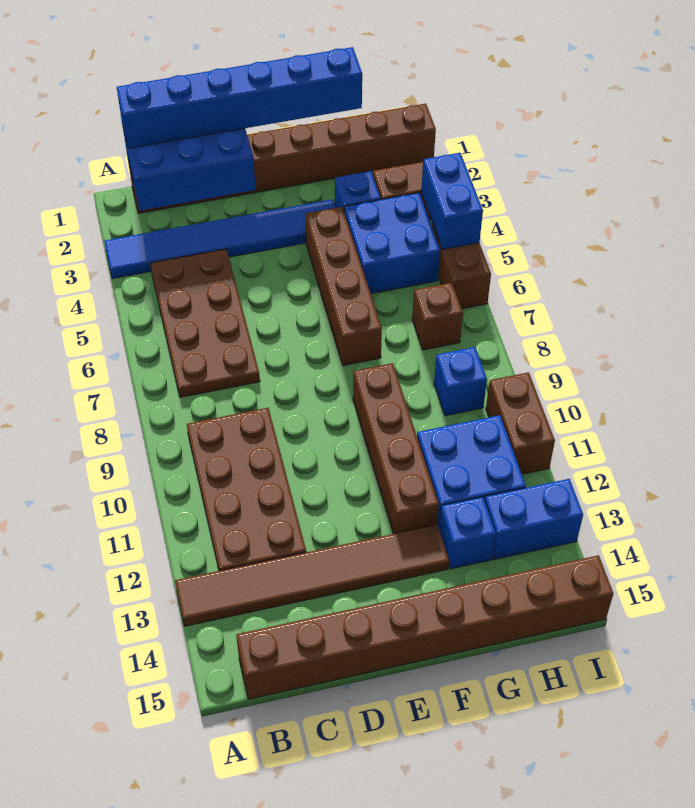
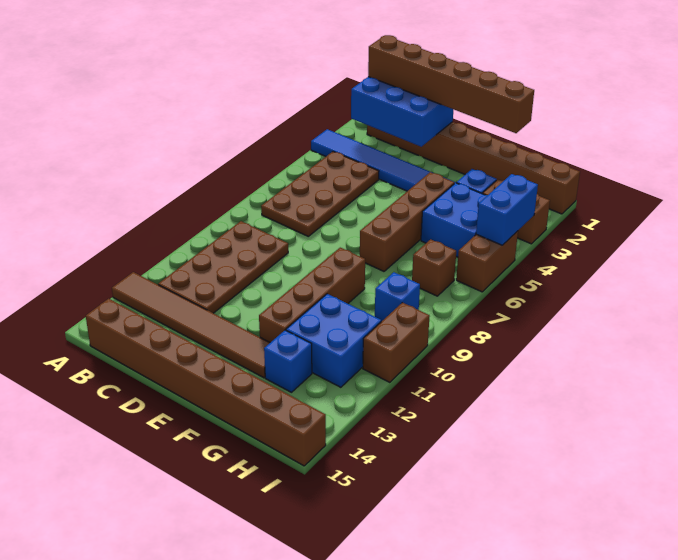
blue 1x6 brick [117,47,362,148] -> brown 1x6 brick [368,35,534,133]
blue 1x2 brick [485,479,583,559] -> none

